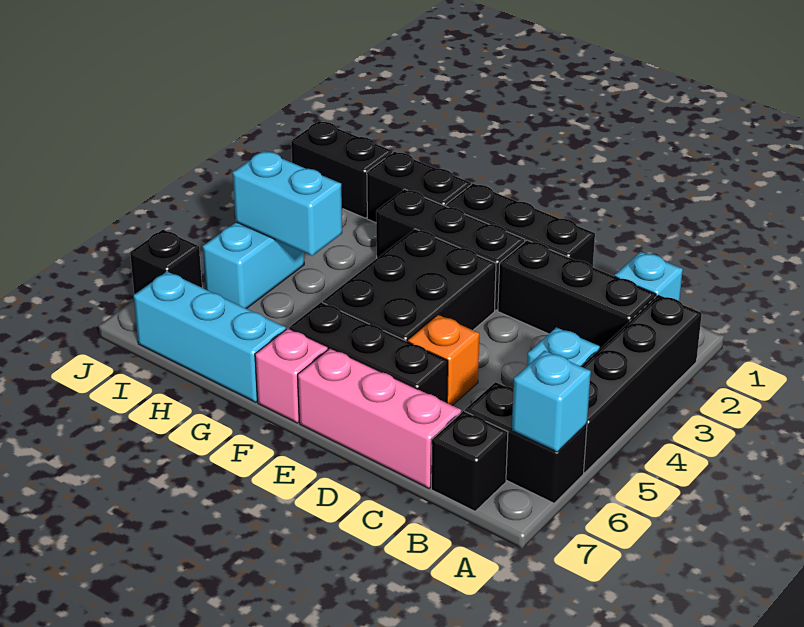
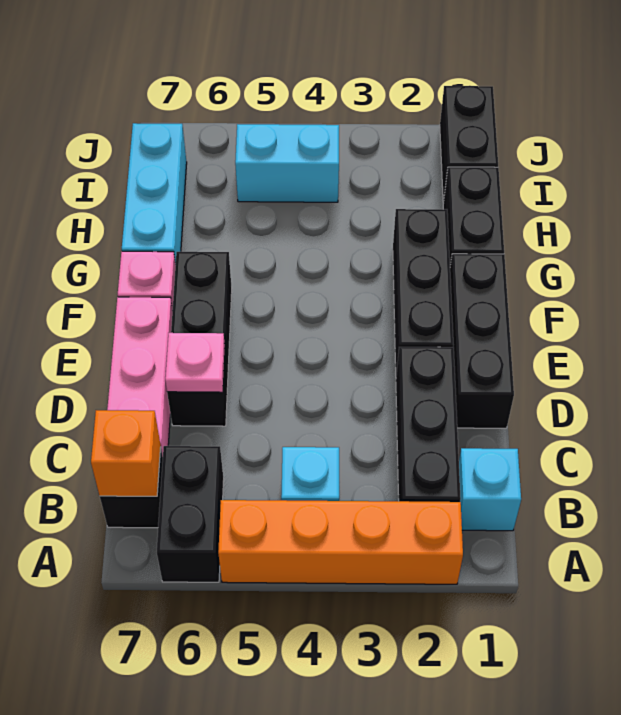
black 1x4 brick [581,295,702,473] -> orange 1x4 brick [218,500,463,584]
cyan 1x1 brick [512,351,591,452] -> none
orange 1x1 brick [408,315,479,406] -> orange 1x1 brick moved to [91,410,161,496]
none -> pink 1x1 plate [165,333,225,392]
black 2x3 brick [323,229,496,342] -> none
cyan 1x2 brick [233,151,342,256] -> none
black 1x1 brick [130,230,202,294] -> none

